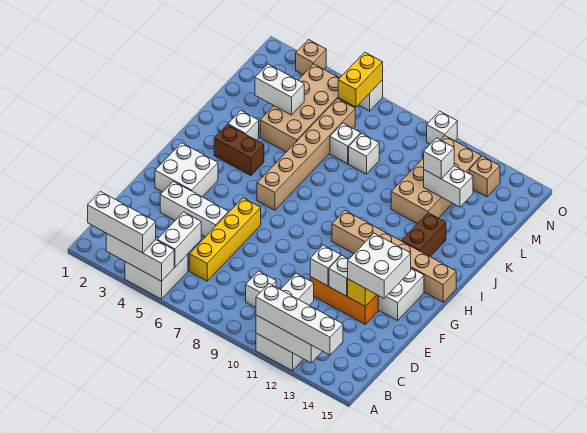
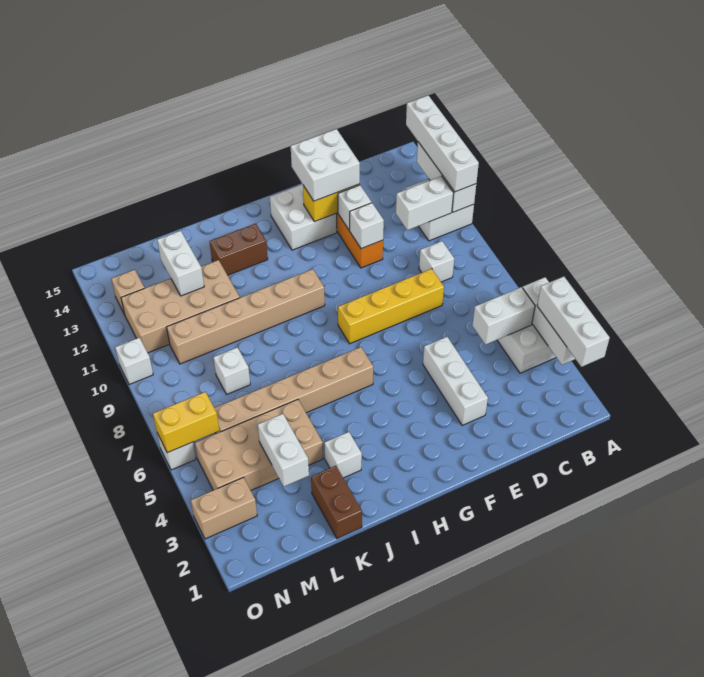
yellow 1x4 brick [189,198,261,281] -> yellow 1x4 brick moved to [338,269,444,344]
white 2x2 brick [155,143,218,197] -> none
tan 1x6 brick [332,211,456,302] -> tan 1x6 brick turned to [167,269,325,364]
brown 1x2 brick [214,125,264,176] -> brown 1x2 brick moved to [311,466,362,538]
white 1x1 brick [330,123,361,164] -> none
white 1x1 brick [424,138,454,179] -> none
tan 1x1 brick [296,40,326,75] -> tan 1x2 brick [191,477,257,539]

